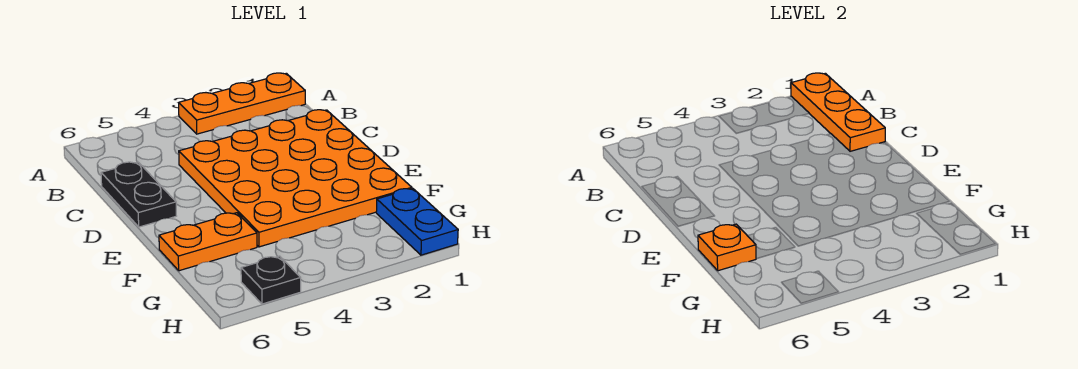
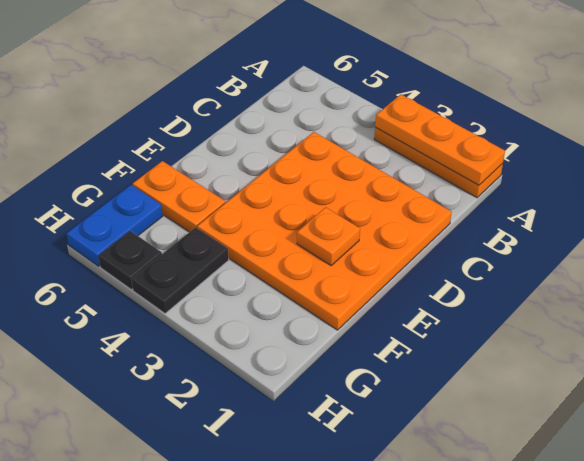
orange 1x3 plate [791,73,885,151] -> orange 1x3 plate turned to [375,95,505,185]
black 1x2 plate [101,162,176,227] -> black 1x2 plate moved to [131,227,229,314]
orange 1x1 plate [698,224,756,271] -> orange 1x1 plate moved to [297,207,360,265]
blue 1x2 plate [376,188,458,255] -> blue 1x2 plate moved to [66,185,163,266]

